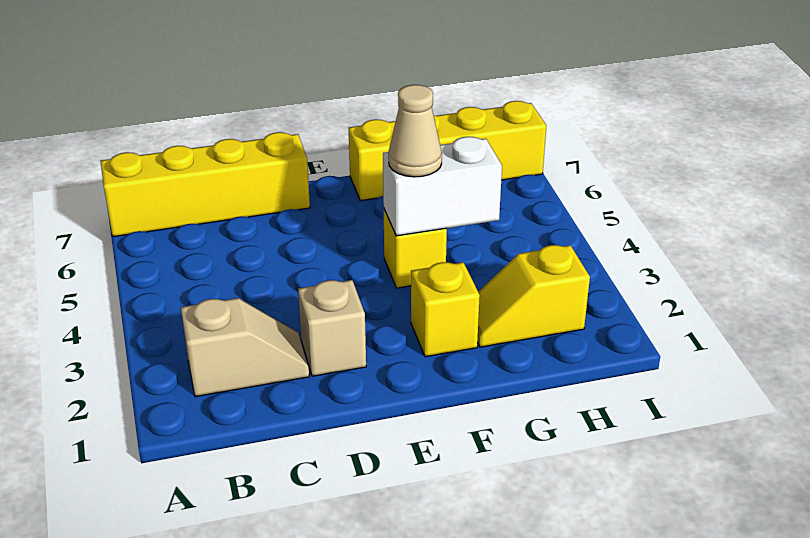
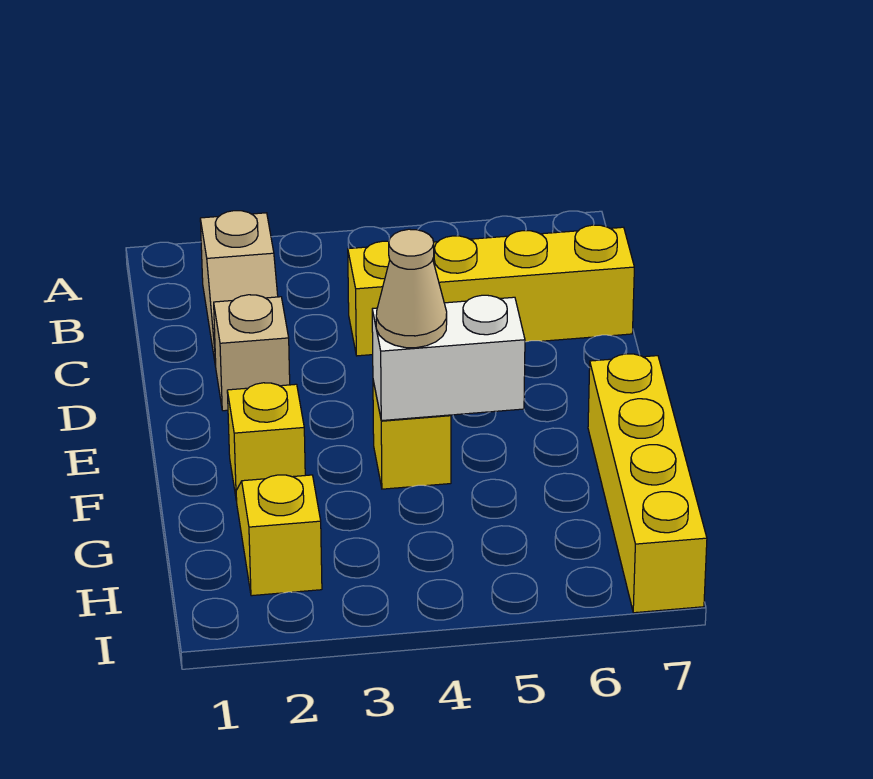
yellow 1x4 brick [101,132,310,237] -> yellow 1x4 brick turned to [348,225,634,356]
white 1x2 brick [383,137,502,236] -> white 1x2 brick turned to [372,295,525,421]

